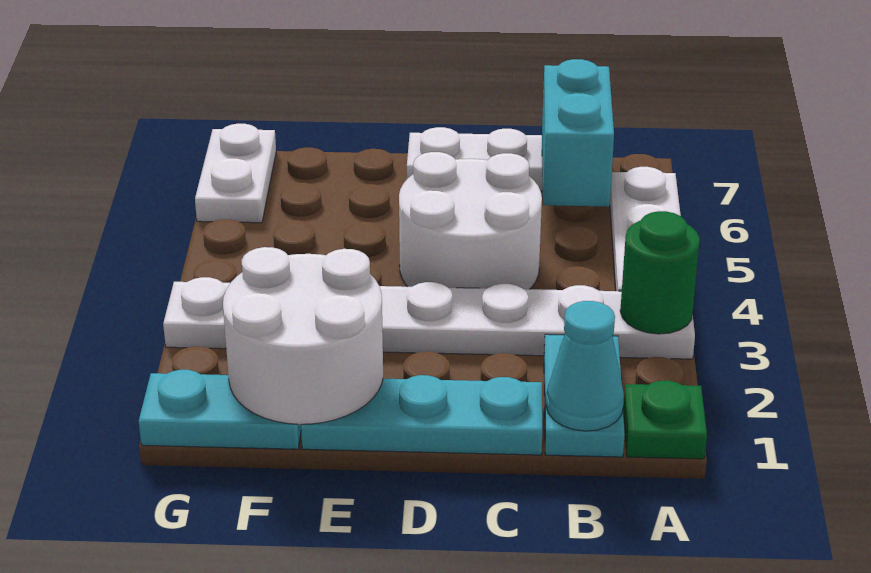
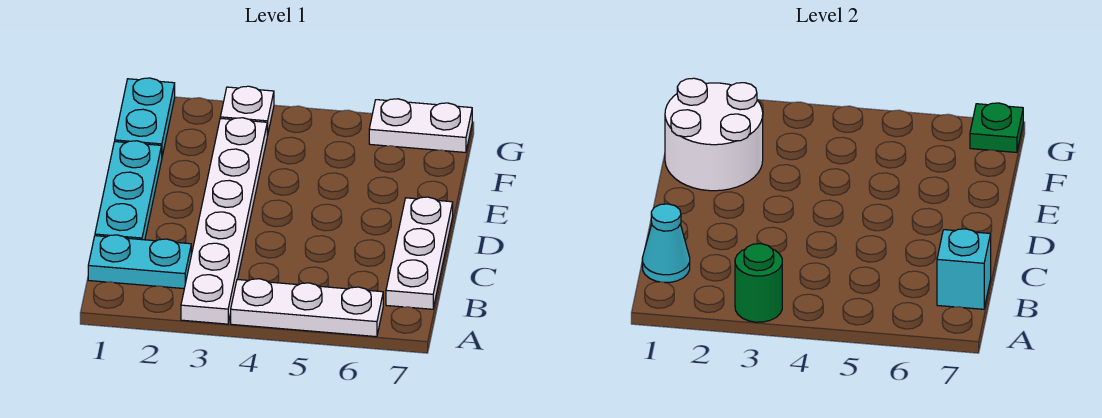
green 1x1 plate [624,381,707,459] -> green 1x1 plate moved to [970,103,1023,152]
cyan 1x2 brick [542,59,614,207] -> cyan 1x1 brick [937,229,991,309]
white 2x2 round brick [399,152,542,289] -> none

